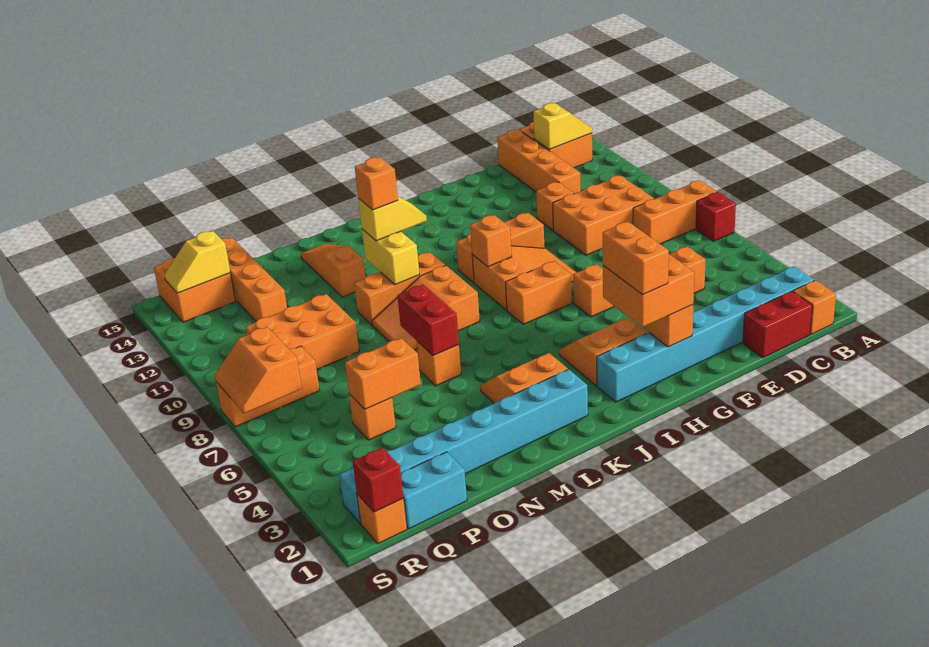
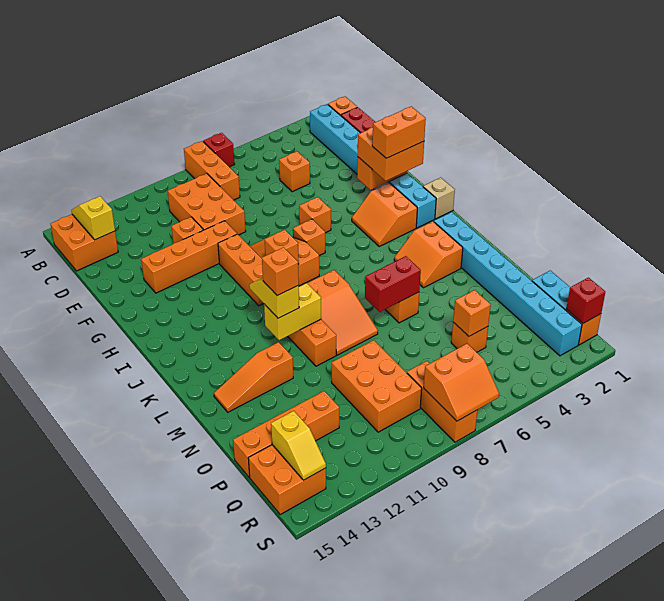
orange 1x4 brick [497,130,581,194] -> orange 1x4 brick moved to [141,221,237,293]
orange 1x2 brick [505,261,572,324] -> orange 1x1 brick [293,219,325,256]
none -> tan 1x1 brick [423,178,455,219]
orange 1x2 brick [345,338,421,409] -> orange 1x1 brick [453,290,491,336]

